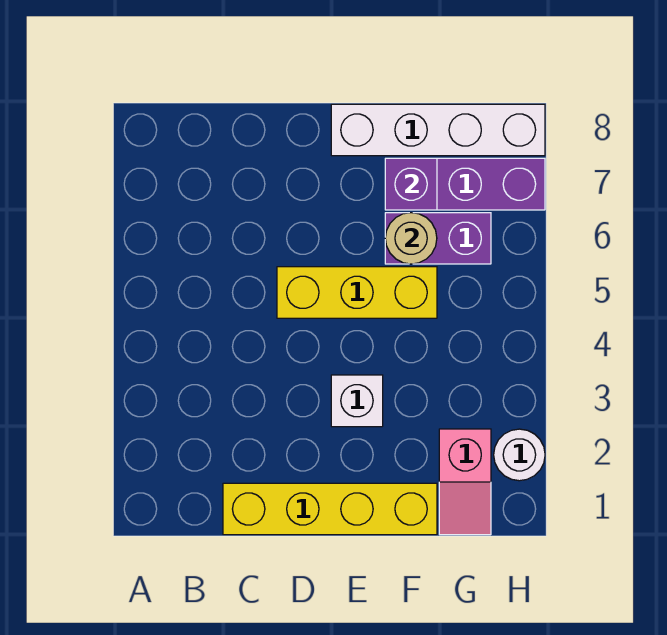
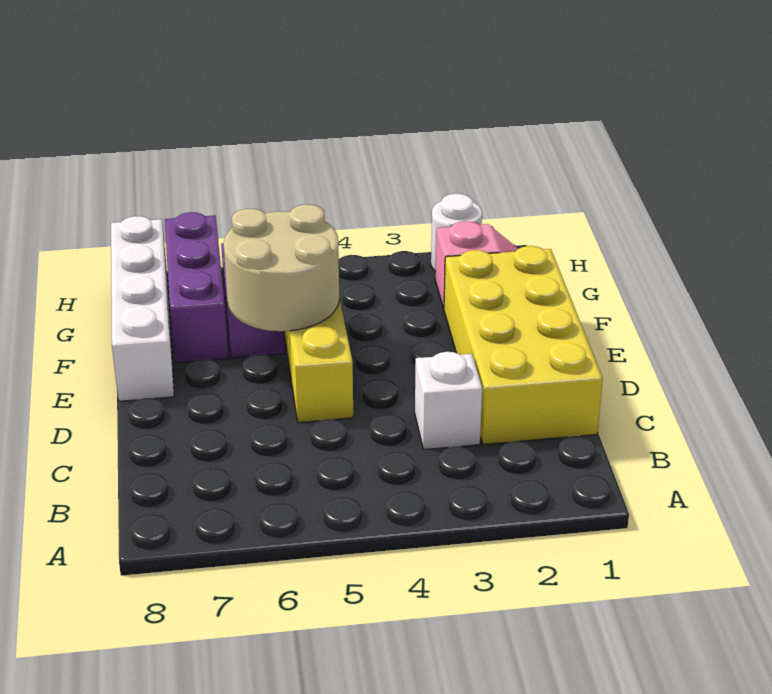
yellow 1x4 brick [223,483,437,535] -> yellow 2x4 brick [444,246,603,444]
white 1x1 brick [331,375,383,427] -> white 1x1 brick moved to [415,352,482,450]
tan 1x1 round brick [385,213,437,264] -> tan 2x2 round brick [224,204,339,331]
purple 1x1 brick [385,158,437,210] -> none

